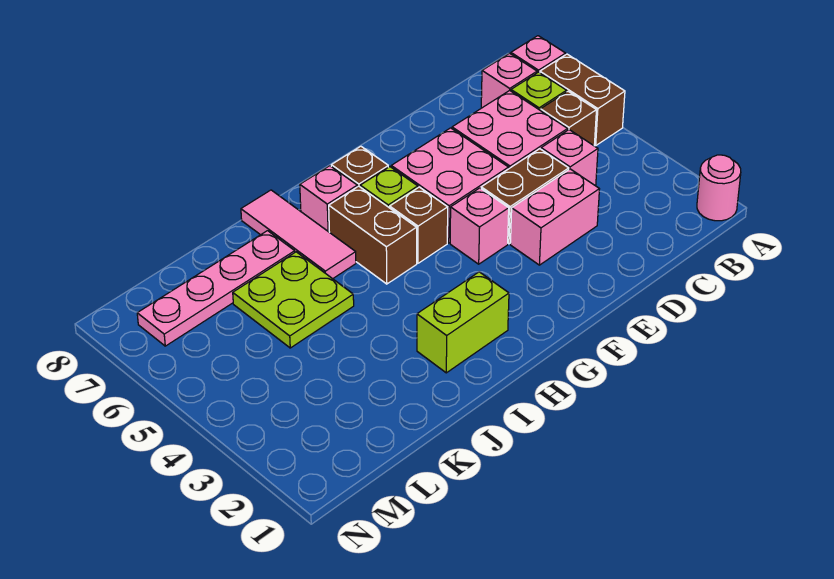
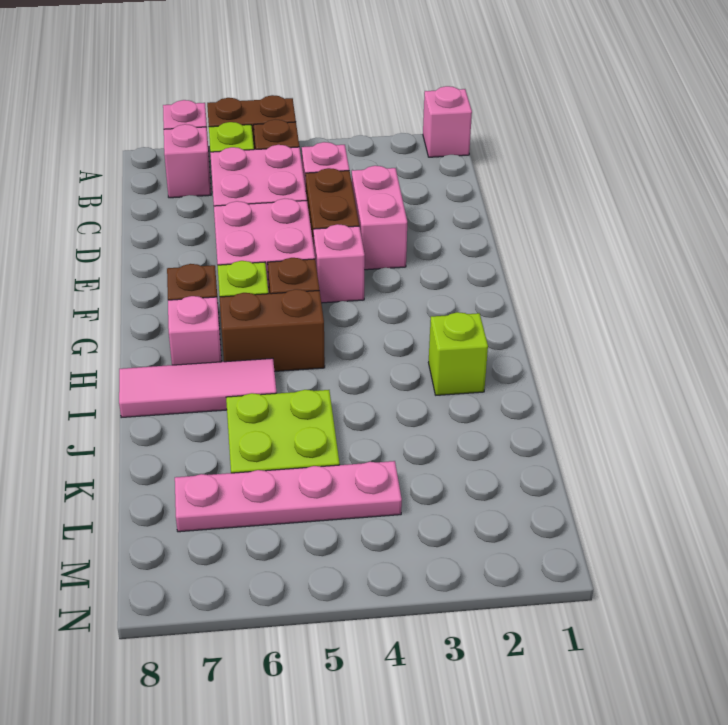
pink 1x1 round brick [697,155,741,221] -> pink 1x1 brick [423,86,472,157]
lime 1x2 brick [417,272,509,373] -> lime 1x1 brick [429,312,488,395]
pink 1x4 plate [137,231,295,346] -> pink 1x4 plate turned to [175,461,402,532]

